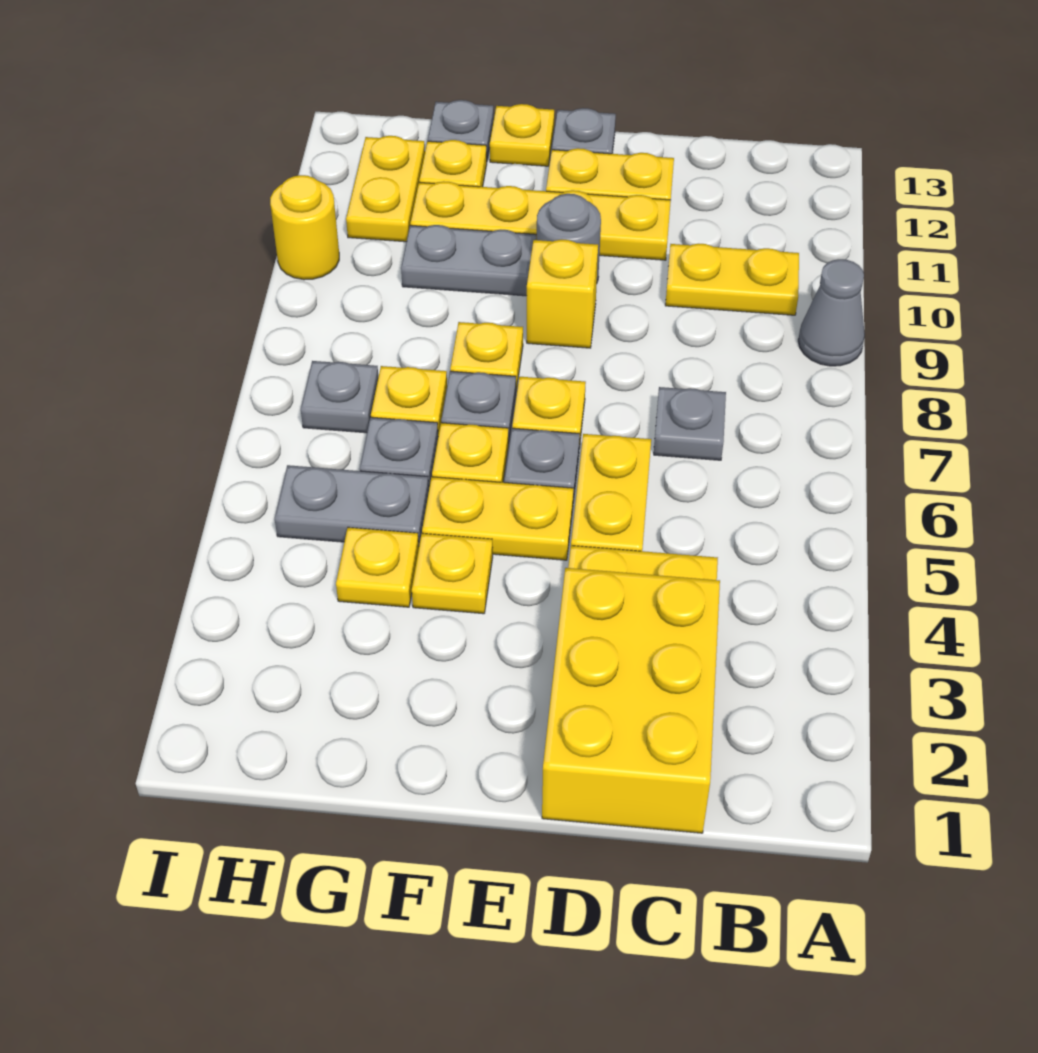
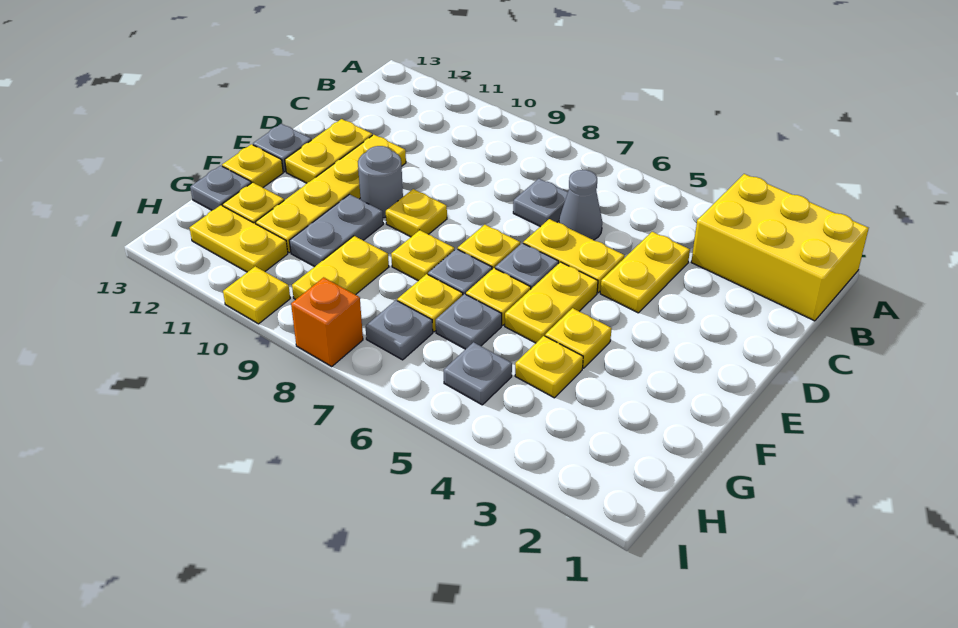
grey 1x1 cone [798,259,865,366] -> grey 1x1 cone moved to [559,170,602,240]
yellow 1x2 plate [665,244,799,315] -> yellow 1x2 plate moved to [292,236,389,300]
yellow 2x3 brick [542,568,720,833] -> yellow 2x3 brick moved to [691,174,869,321]
yellow 1x1 brick [527,239,598,348] -> yellow 1x1 plate [386,189,447,237]
grey 1x2 plate [275,465,429,545] -> grey 1x1 plate [444,342,512,405]
none -> orange 1x1 brick [291,277,363,366]
yellow 1x1 round brick [270,175,339,280] -> yellow 1x1 plate [223,266,290,324]

